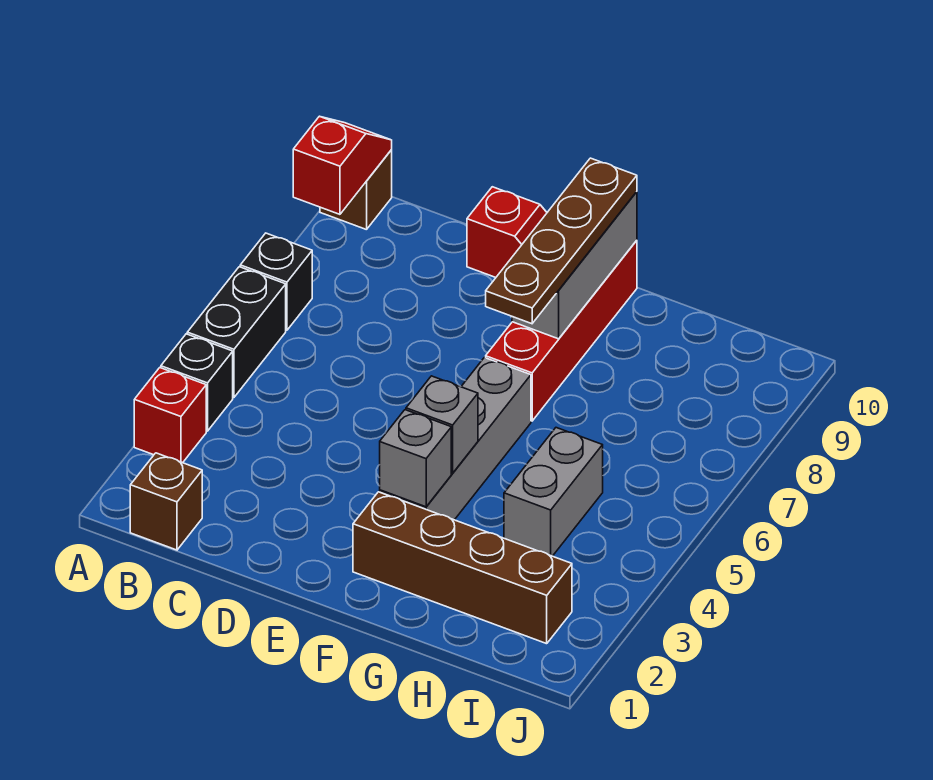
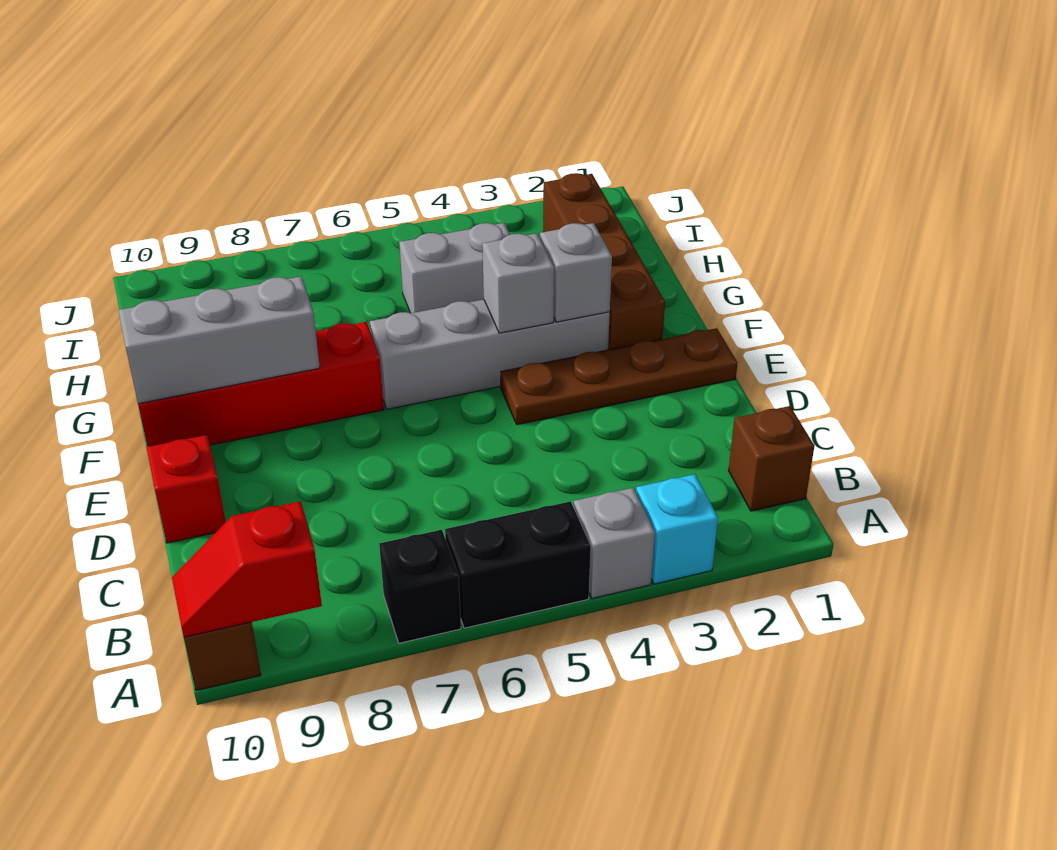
red 1x1 brick [134,368,206,463] -> cyan 1x1 brick [636,474,718,584]
black 1x1 brick [161,334,233,431] -> grey 1x1 brick [574,488,655,598]
brown 1x4 plate [486,158,637,324] -> brown 1x4 plate moved to [501,328,737,425]

